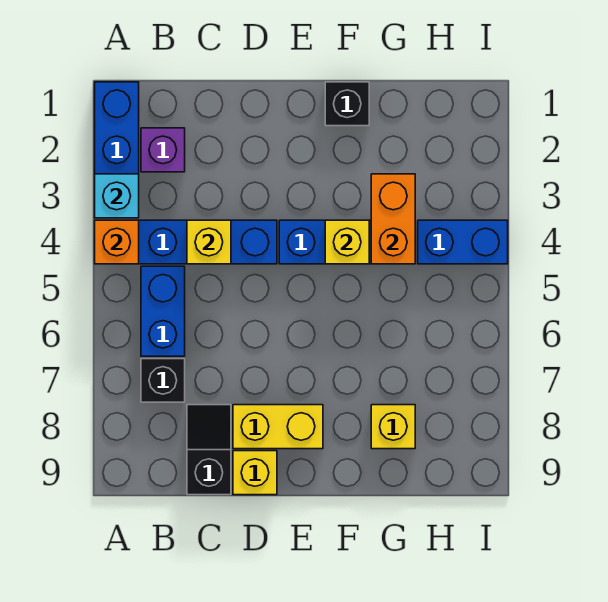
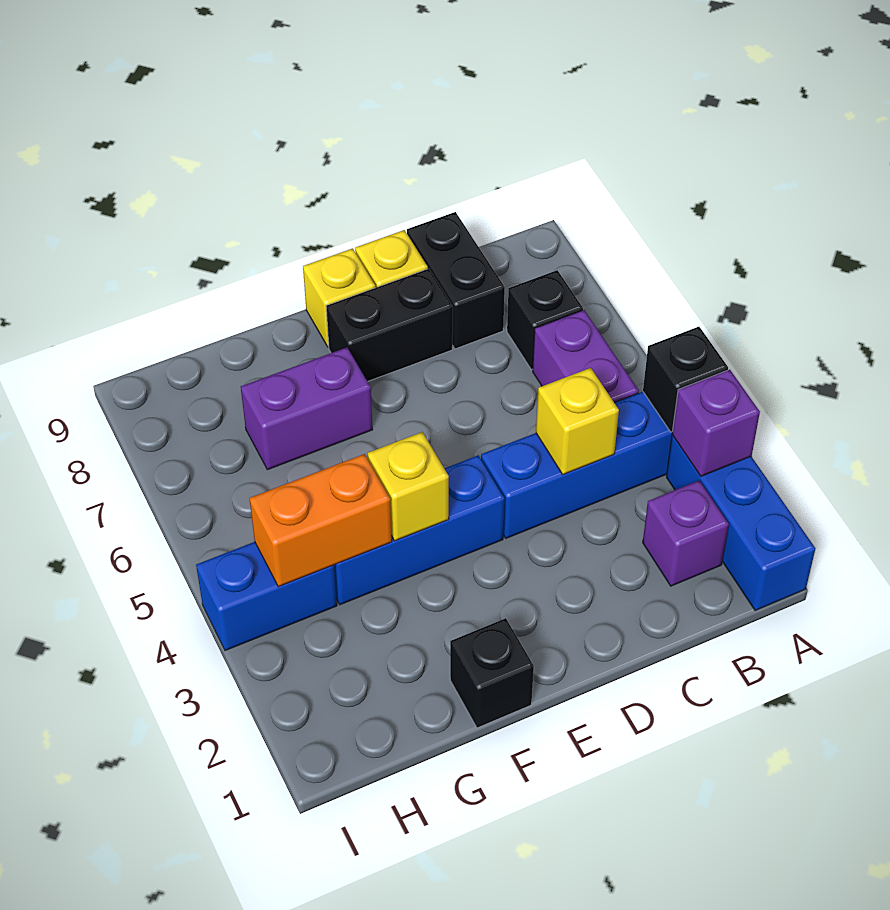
cyan 1x1 brick [95,174,139,218] -> purple 1x1 brick [672,370,760,476]
orange 1x1 brick [95,220,139,264] -> black 1x1 brick [643,327,728,432]
blue 1x2 brick [141,266,185,356] -> purple 1x2 brick [533,310,639,403]
black 1x2 slope [187,405,231,495] -> black 1x2 brick [407,212,505,349]
yellow 1x2 brick [233,405,323,449] -> black 1x2 brick [326,269,453,382]
none -> purple 1x2 brick [241,347,373,470]
orange 1x2 brick [371,174,415,264] -> orange 1x2 brick turned to [249,454,392,587]
yellow 1x1 brick [371,405,415,449] -> yellow 1x1 brick moved to [303,248,375,347]

